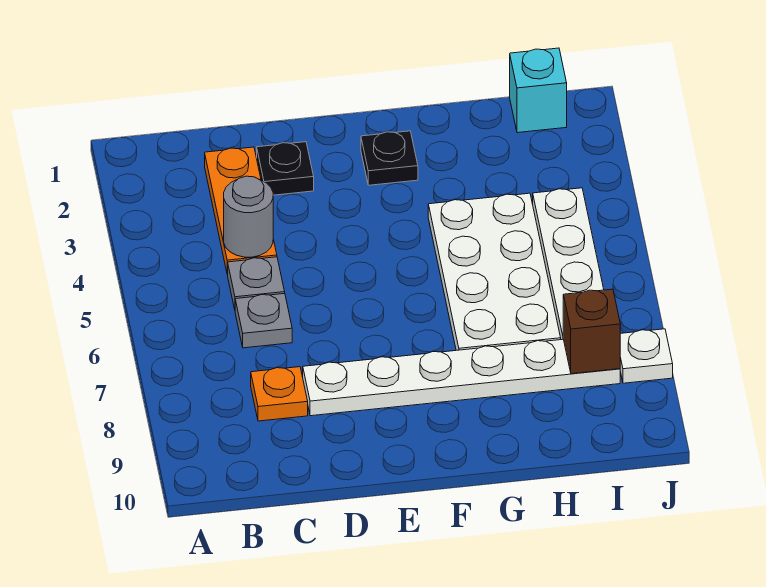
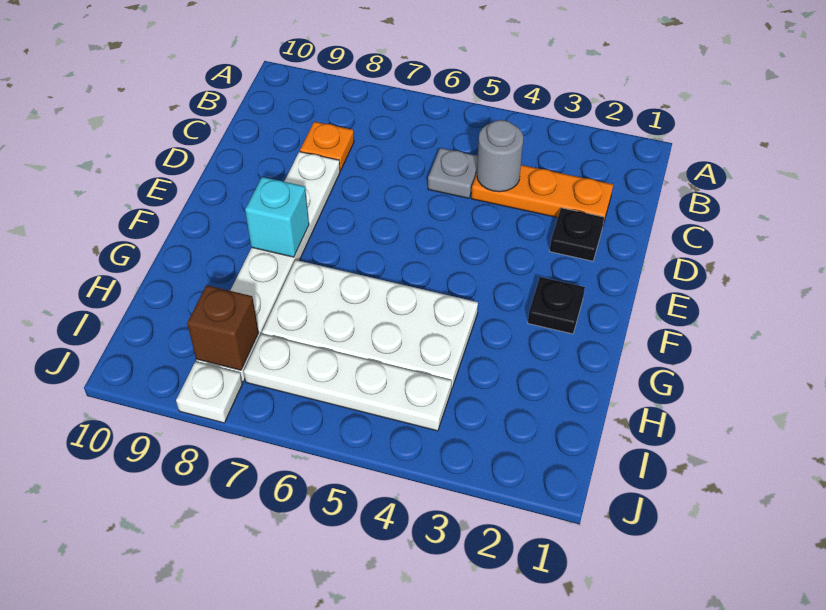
grey 1x1 plate [235,294,292,348] -> none
cyan 1x1 brick [510,48,567,133] -> cyan 1x1 brick moved to [245,177,309,257]

